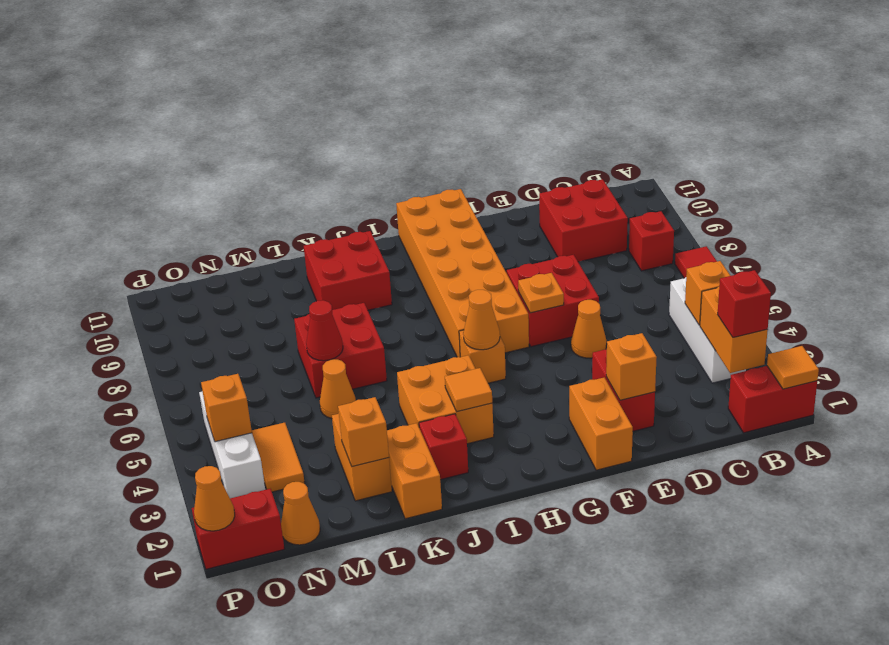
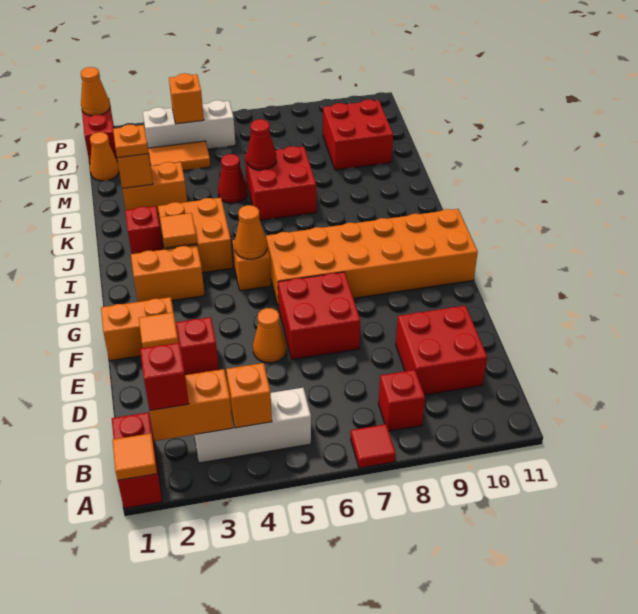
orange 1x1 brick [606,333,657,400] -> orange 1x1 tile [139,312,178,348]
orange 1x1 plate [518,273,564,313] -> orange 1x1 plate moved to [113,125,149,158]
red 2x2 brick [304,231,392,310] -> red 2x2 brick moved to [323,100,393,170]
orange 1x2 brick [387,423,442,519] -> orange 1x2 brick moved to [131,245,205,302]
orange 1x1 cone [320,359,356,418] -> red 1x1 cone [218,154,247,203]

